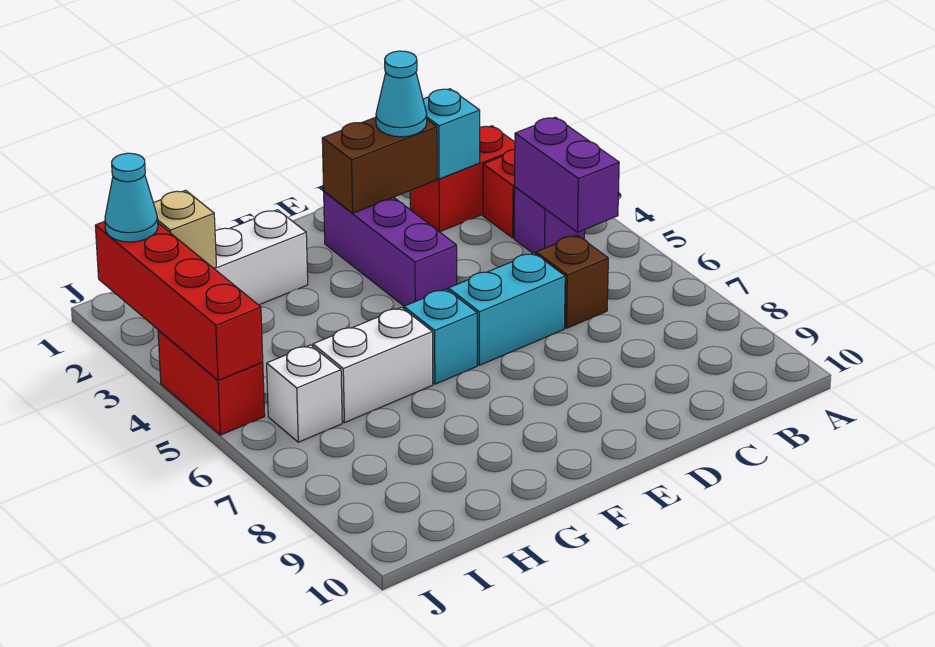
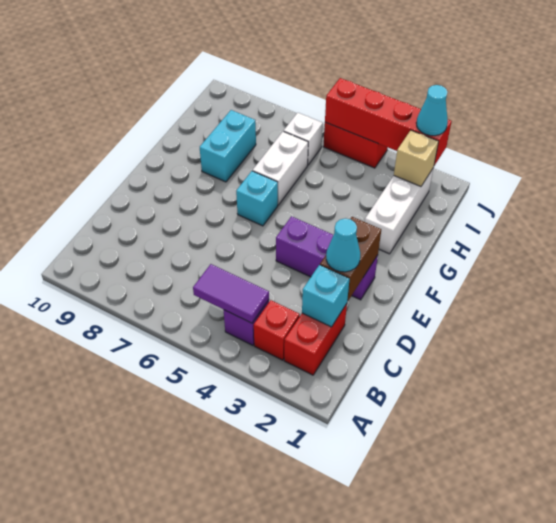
purple 1x2 brick [515,117,619,232] -> purple 1x2 tile [193,264,269,323]
brown 1x1 brick [536,235,608,328] -> none
cyan 1x2 brick [448,253,565,365] -> cyan 1x2 brick moved to [200,110,256,182]

